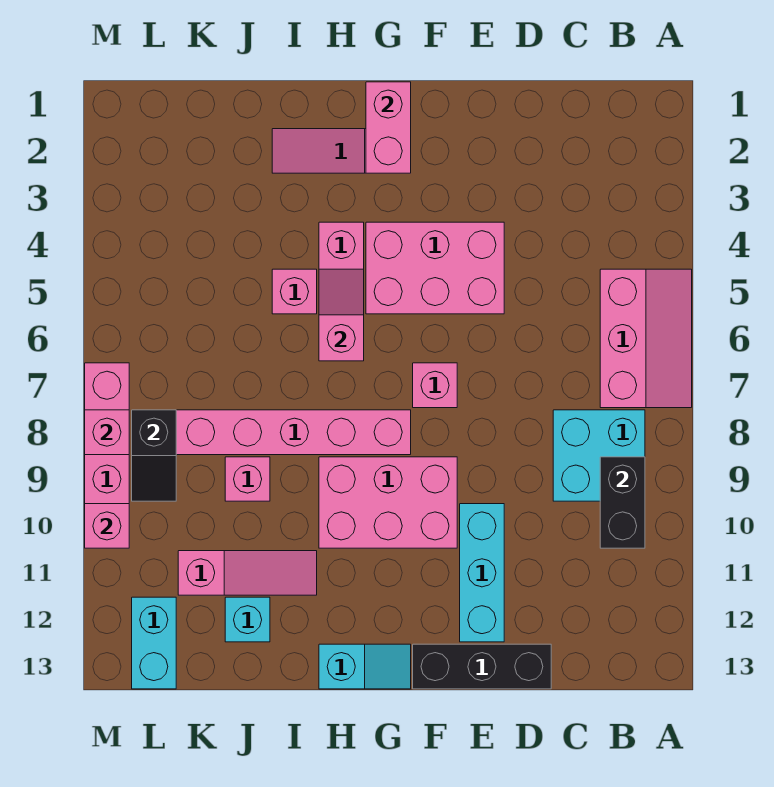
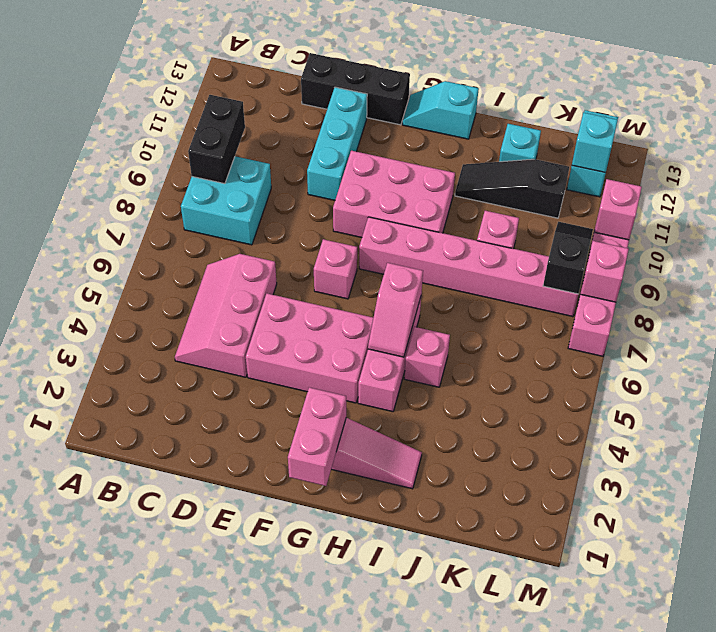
pink 2x3 slope [600,269,692,408] -> pink 2x3 slope moved to [175,254,277,377]
pink 1x3 slope [178,551,317,595] -> black 1x3 slope [455,159,569,218]
none -> cyan 1x1 brick [572,113,618,173]

